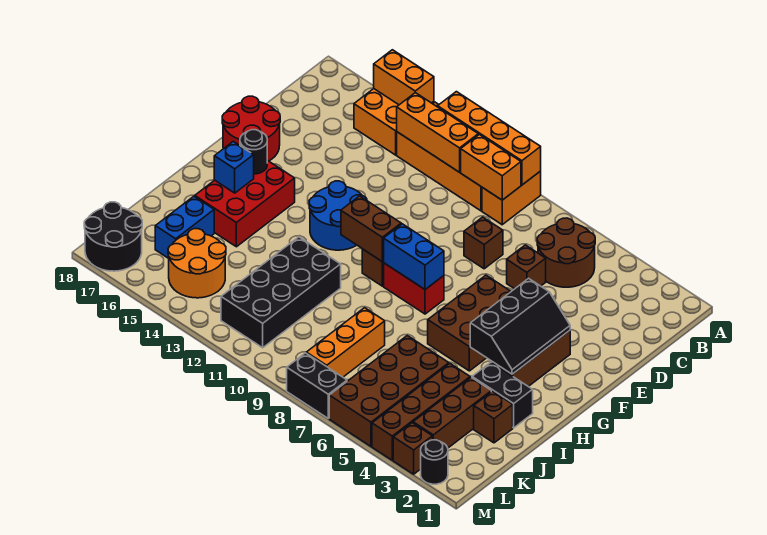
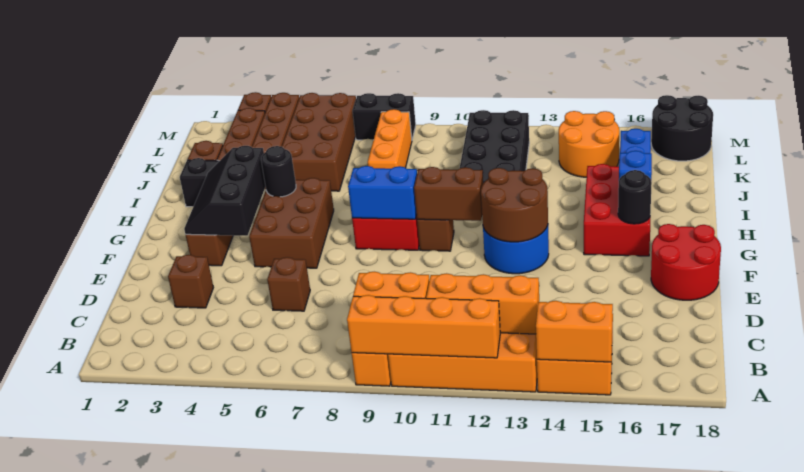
brown 2x2 round brick [537,218,595,287] -> brown 2x2 round brick moved to [481,168,548,242]
brown 1x1 brick [464,217,503,269] -> brown 1x1 brick moved to [168,255,213,308]
black 1x1 round brick [421,440,448,484] -> black 1x1 round brick moved to [261,146,296,197]

